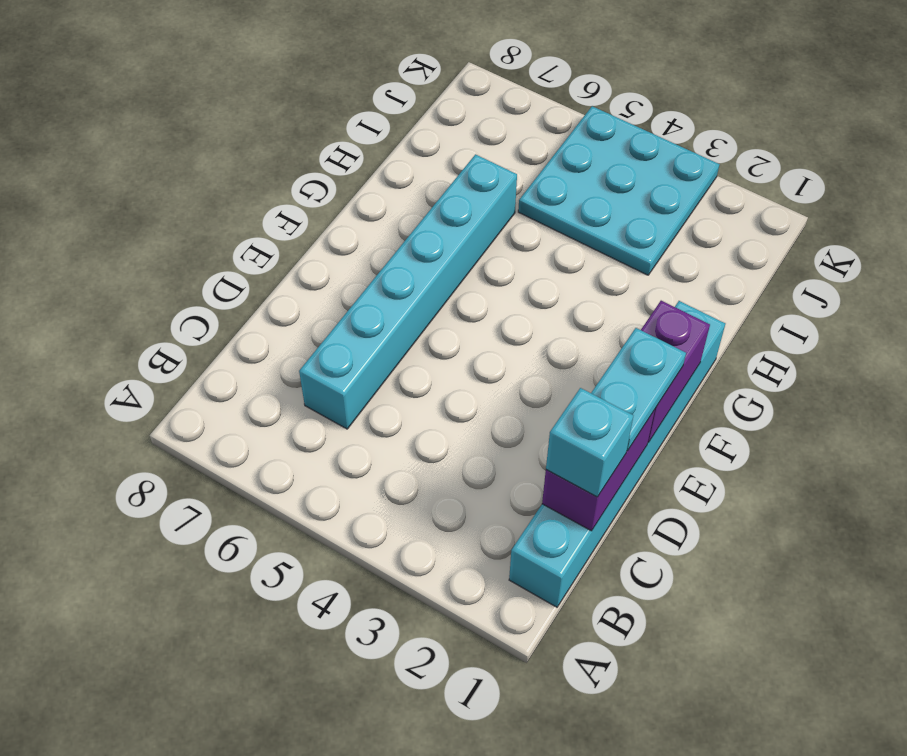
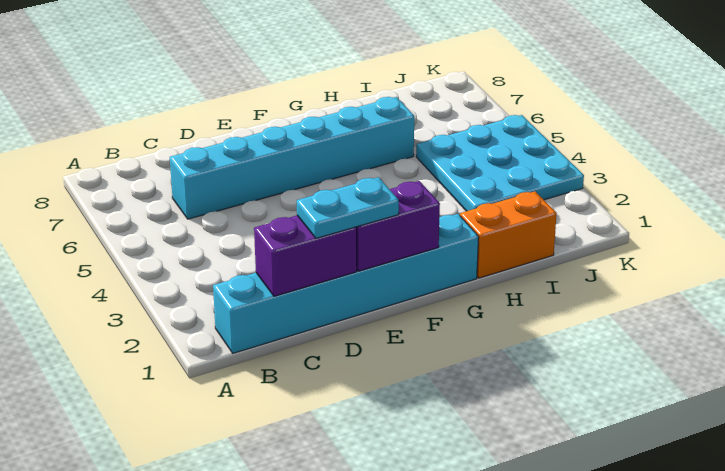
cyan 1x1 brick [546,388,633,497] -> none
none -> orange 1x2 brick [460,191,557,278]

